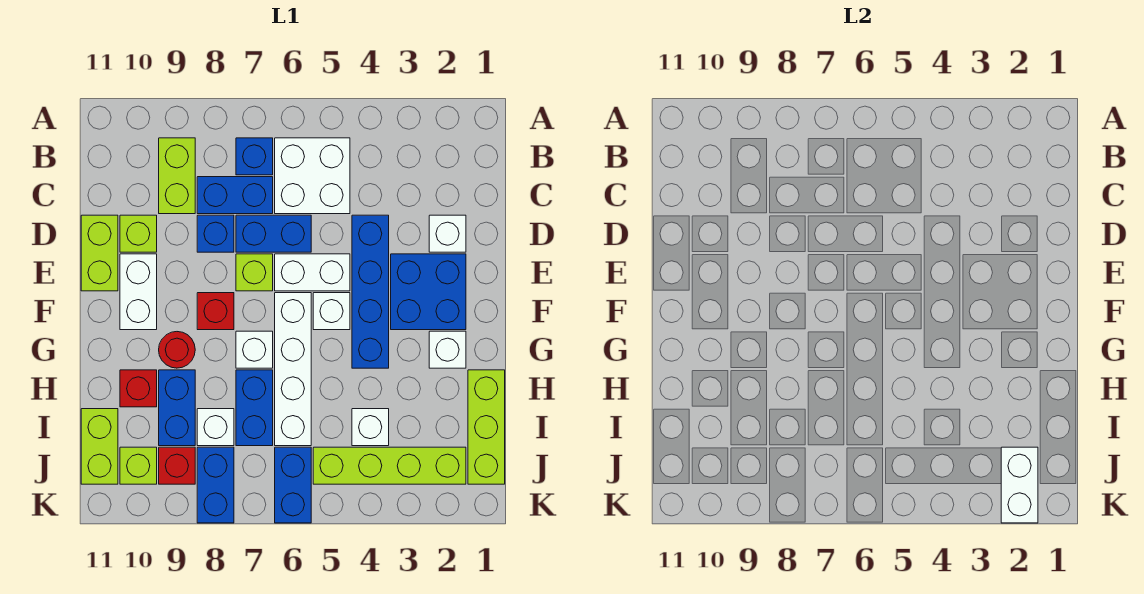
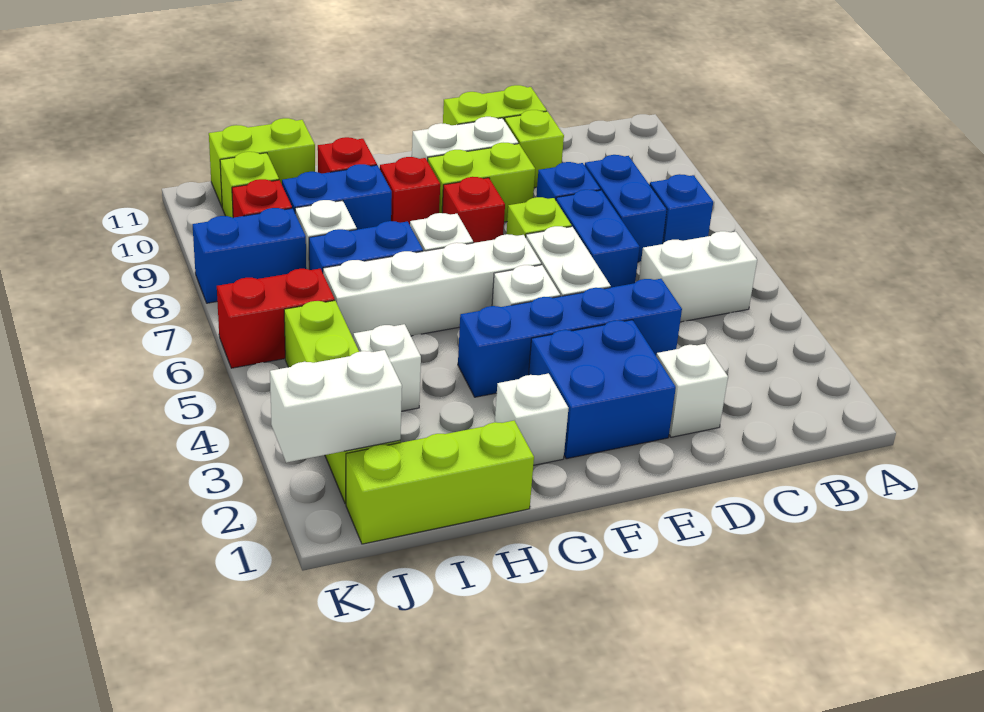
white 2x2 brick [275,138,350,214] -> white 1x2 brick [639,231,757,322]
lime 1x2 brick [159,138,195,214] -> lime 1x2 brick moved to [428,143,535,222]
red 1x1 round brick [159,332,195,368] -> red 1x1 brick [380,157,440,225]
blue 1x2 brick [275,447,311,523] -> red 1x2 brick [217,269,335,368]

